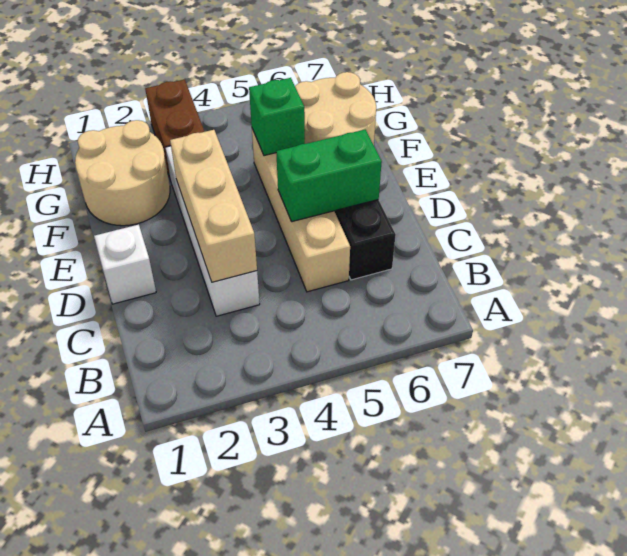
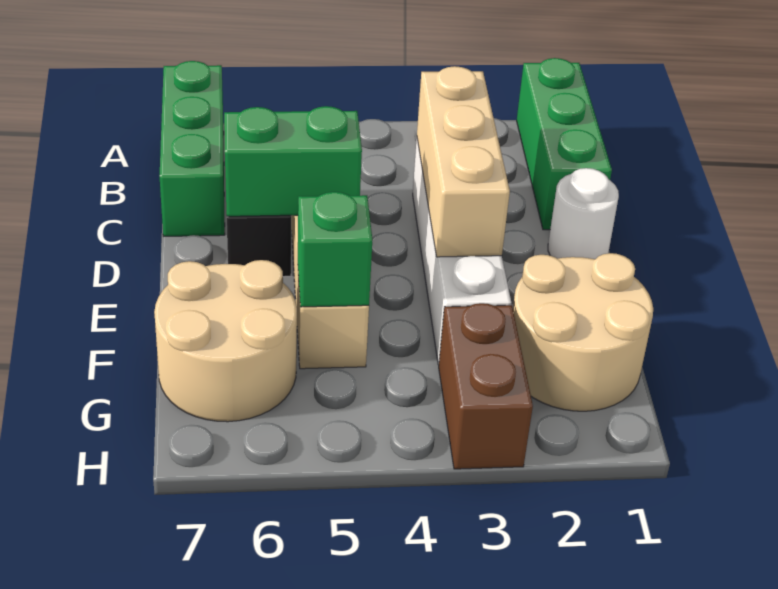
none -> green 1x3 brick [517,58,612,230]
none -> green 1x3 brick [160,61,225,236]
white 1x1 brick [94,225,156,304] -> white 1x1 round brick [548,168,619,259]

